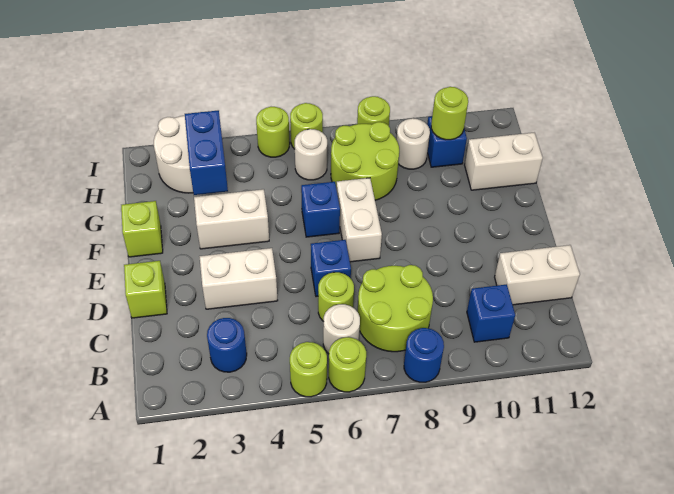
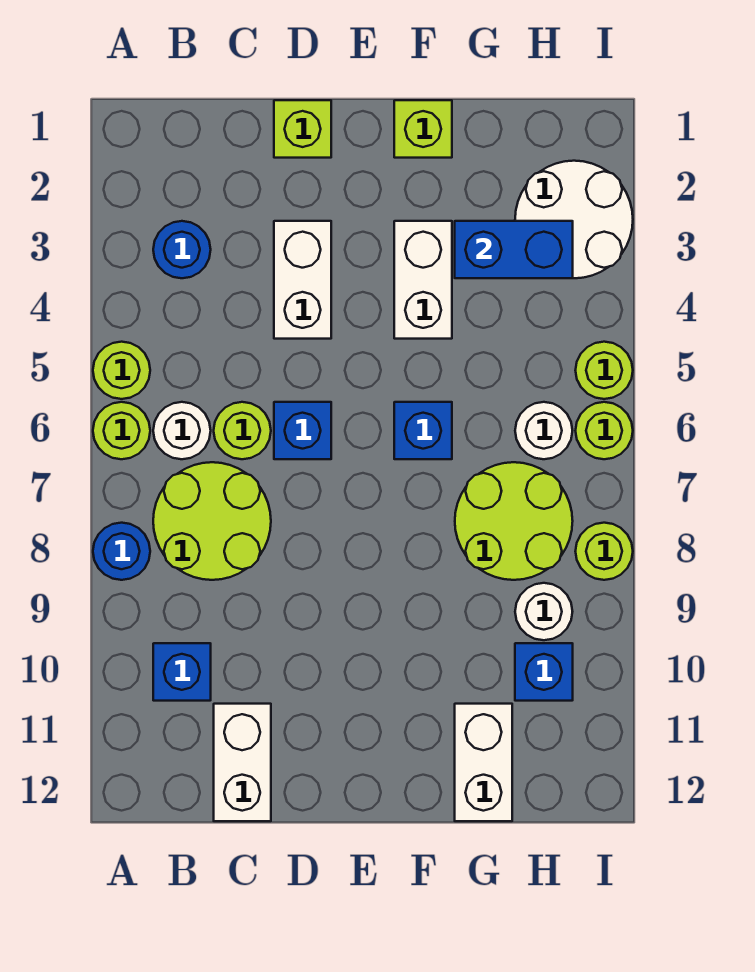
white 1x2 brick [337,178,382,262] -> none
lime 1x1 round brick [431,87,468,140] -> none

